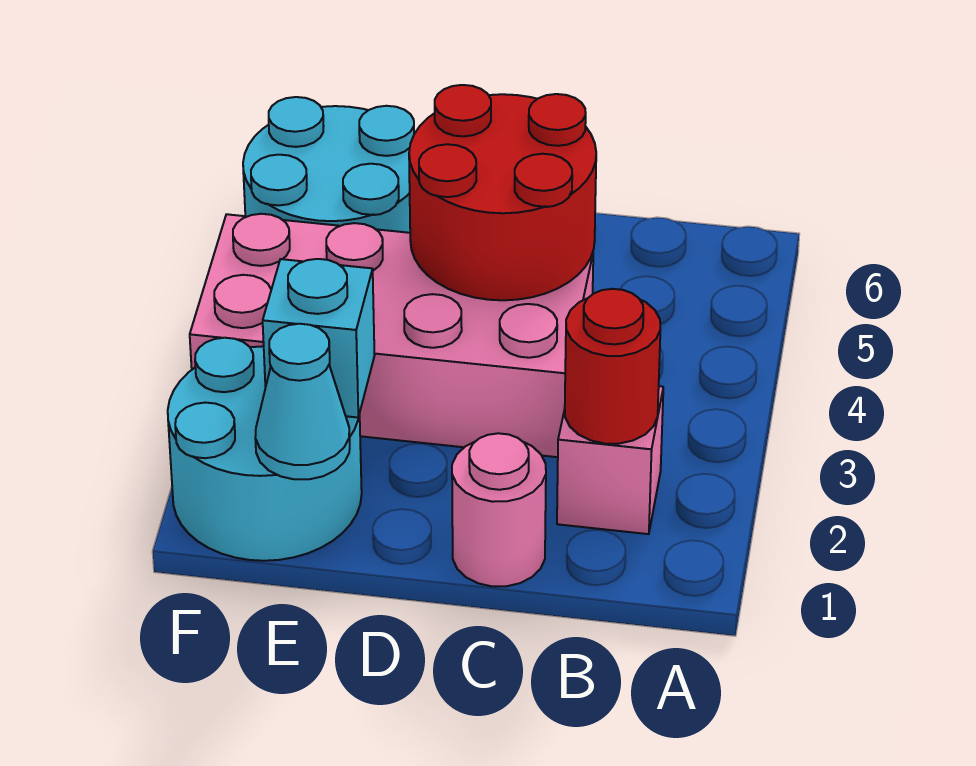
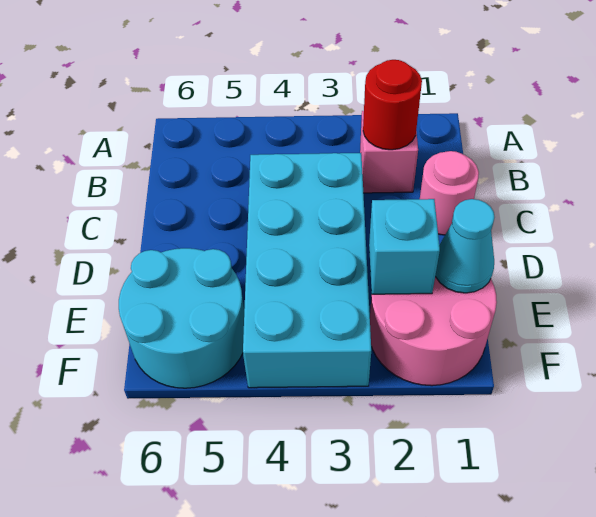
pink 2x4 brick [190,214,593,457] -> cyan 2x4 brick [243,153,371,388]
red 2x2 round brick [409,85,596,300] -> none
cyan 2x2 round brick [168,338,362,561] -> pink 2x2 round brick [370,277,497,386]

